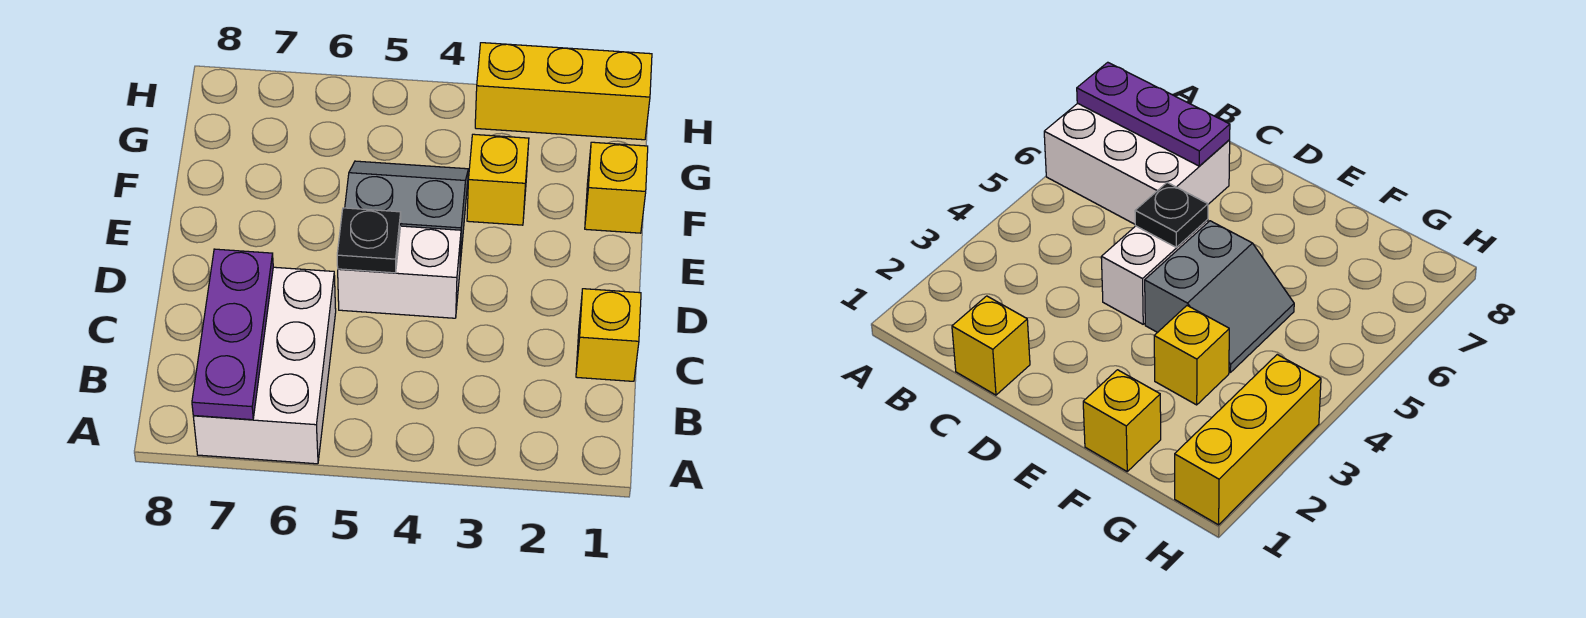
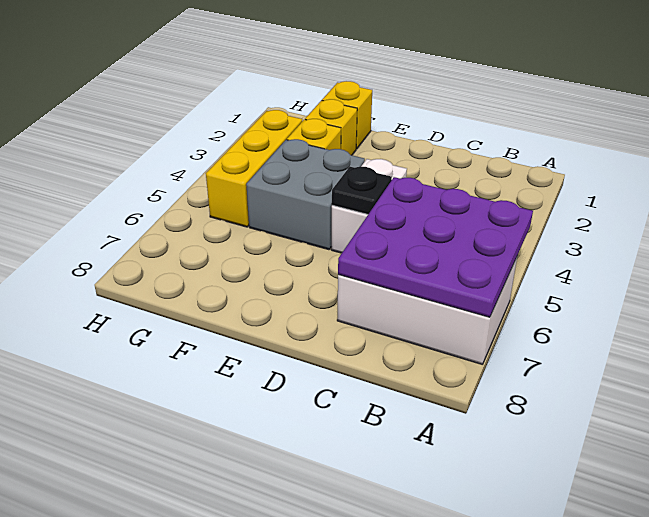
purple 1x3 plate [192,249,273,420] -> purple 3x3 plate [338,177,533,317]
yellow 1x1 brick [576,289,641,381] -> yellow 1x1 brick moved to [305,99,357,155]
grey 2x2 slope [345,161,468,264] -> grey 2x2 brick [246,139,365,250]
yellow 1x3 brick [475,43,652,140] -> yellow 1x3 brick moved to [206,110,302,227]

